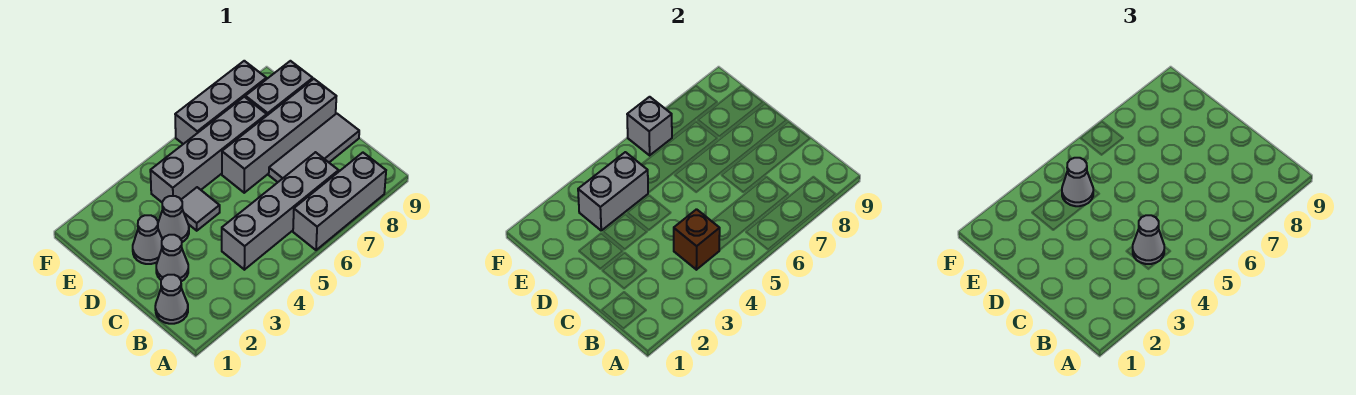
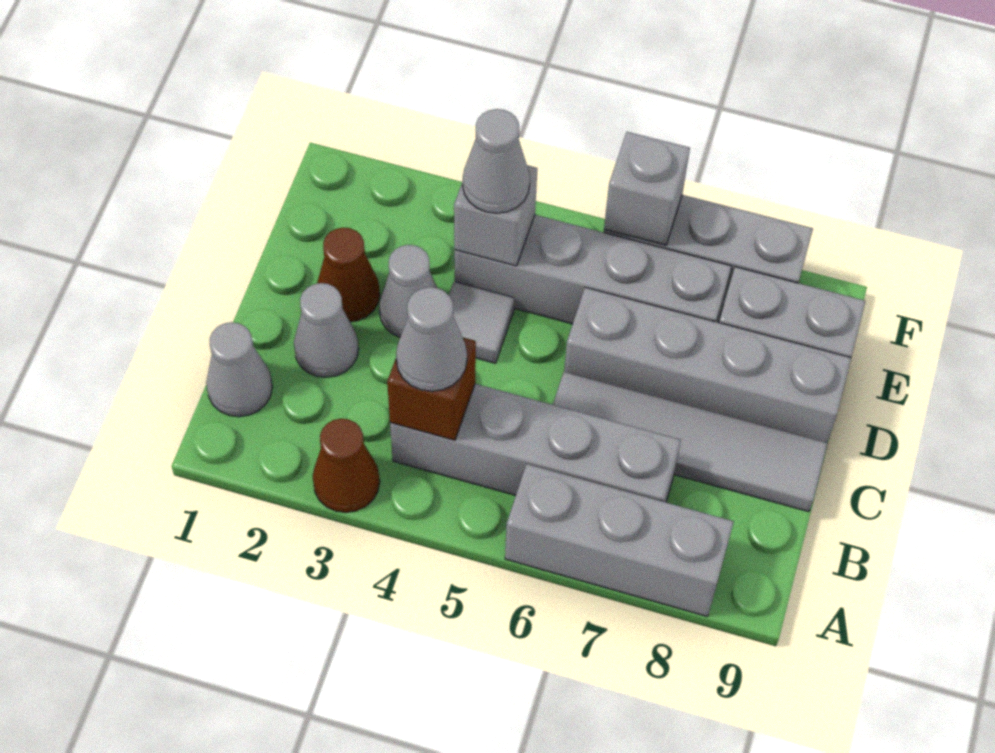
none -> brown 1x1 cone [313,419,380,512]
grey 1x3 tile [269,113,359,182] -> grey 1x4 tile [553,372,827,512]
grey 1x1 cone [133,215,162,264] -> brown 1x1 cone [317,228,380,322]
grey 1x2 brick [578,152,648,230] -> grey 1x1 brick [454,165,538,266]

